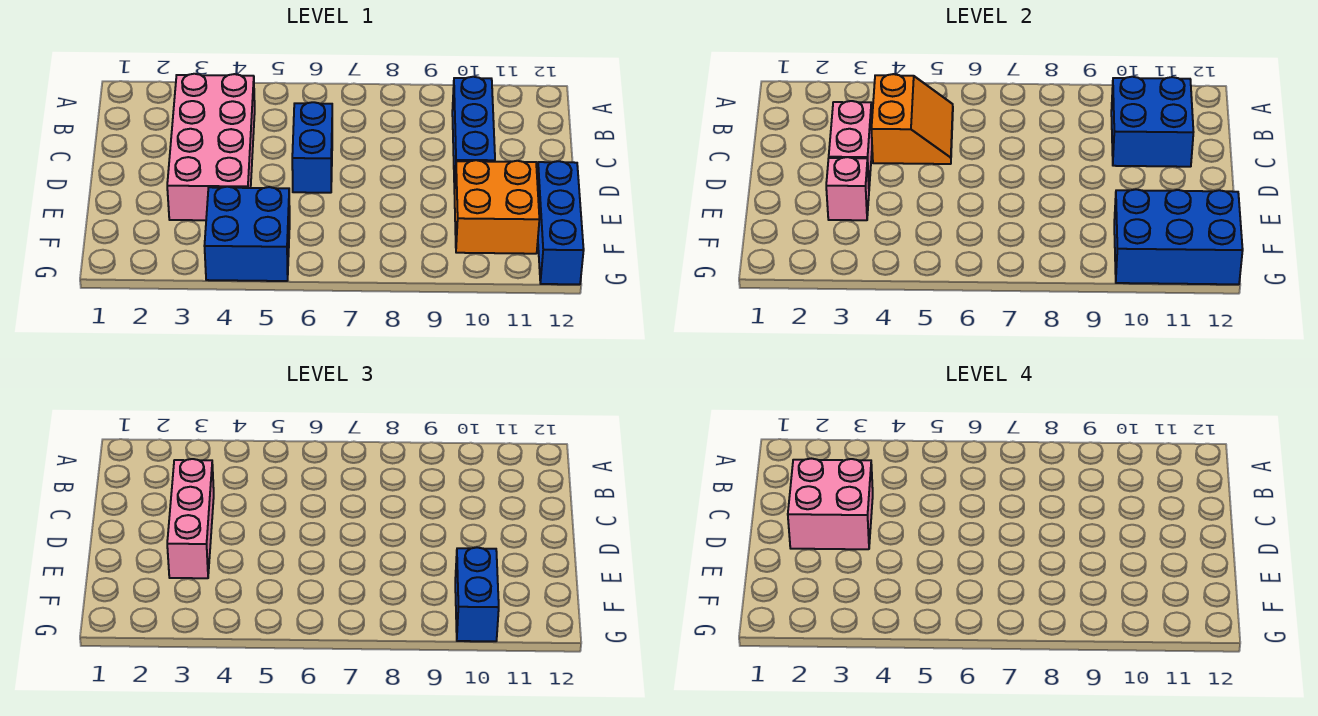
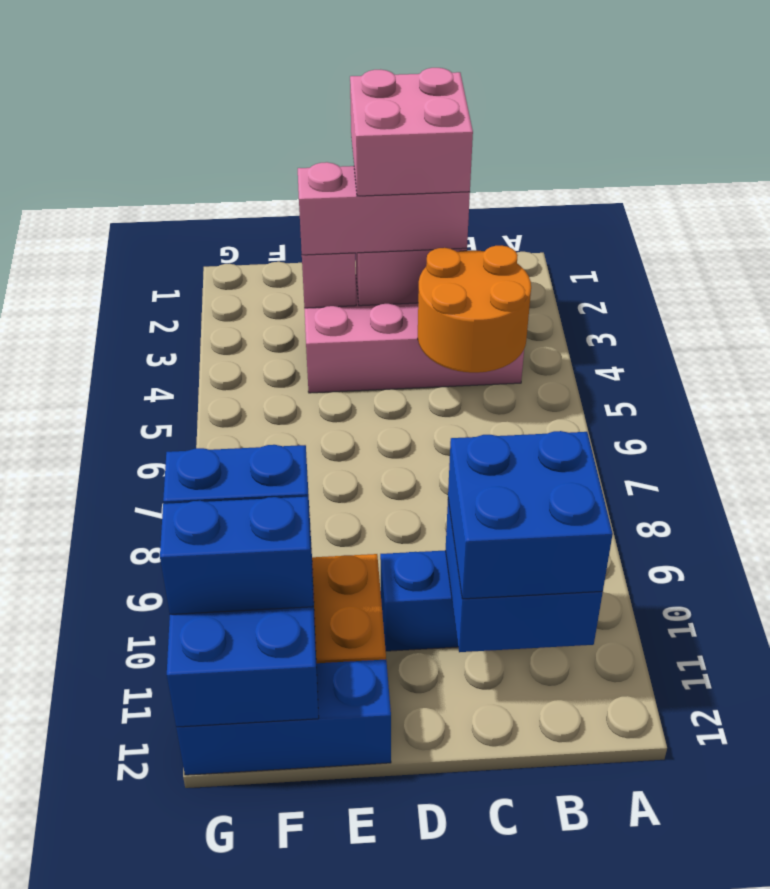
orange 2x2 slope [871,74,953,164] -> orange 2x2 round brick [418,246,531,373]
blue 1x2 brick [292,102,332,193] -> blue 1x2 brick moved to [160,497,313,614]
blue 2x2 brick [204,187,290,281] -> blue 2x2 brick moved to [448,431,613,599]

